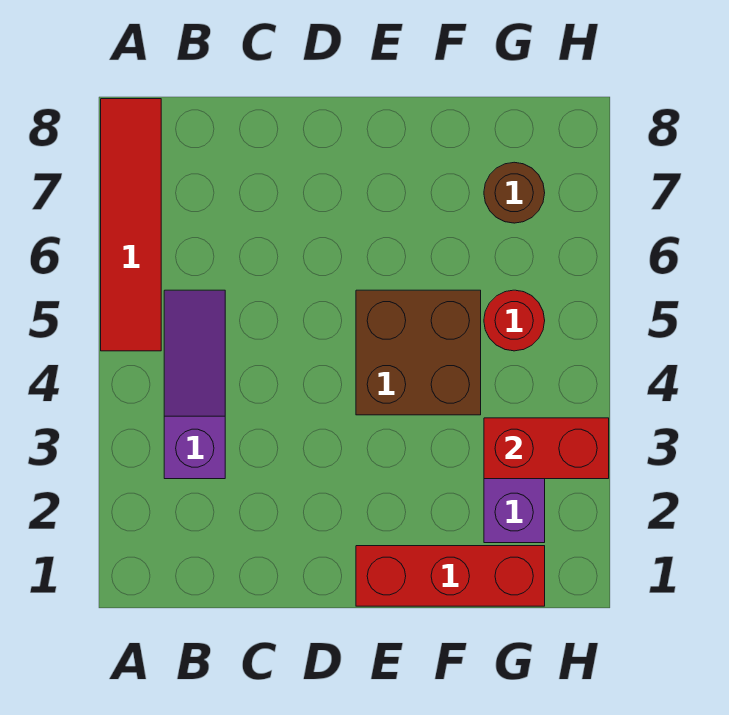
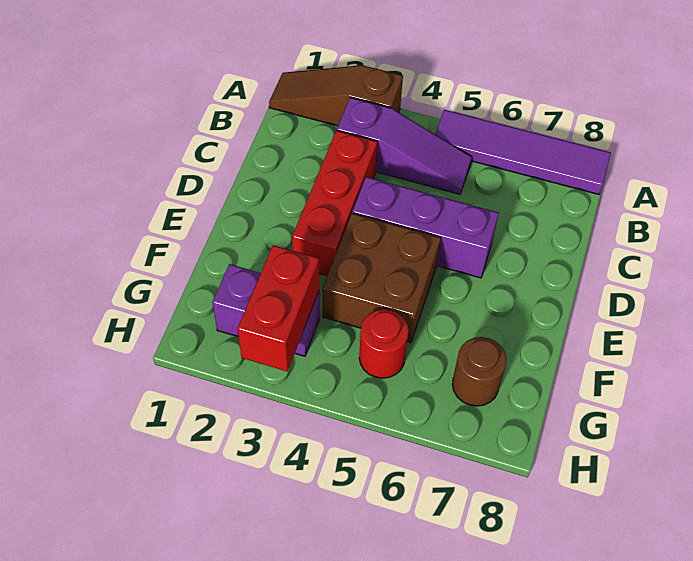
none -> brown 1x3 slope [269,65,403,126]
red 1x4 tile [101,99,161,351] -> purple 1x4 tile [435,110,611,194]
none -> purple 1x3 brick [352,177,499,278]
red 1x3 brick [356,546,545,606] -> red 1x3 brick moved to [292,131,377,276]

